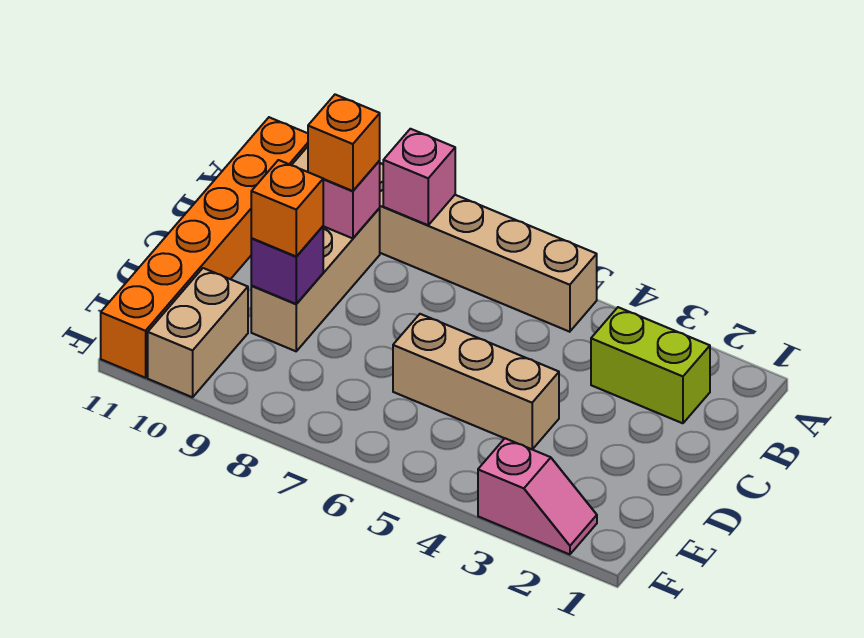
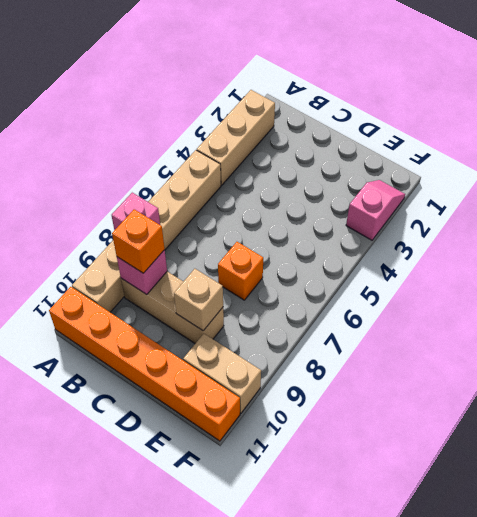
lime 1x2 brick [591,307,710,423] -> none
tan 1x3 brick [393,314,559,449] -> tan 1x3 brick moved to [197,90,275,185]
purple 1x1 brick [251,226,323,304] -> tan 1x1 brick [174,269,223,331]
orange 1x1 brick [251,160,323,257] -> orange 1x1 brick moved to [218,242,263,300]

